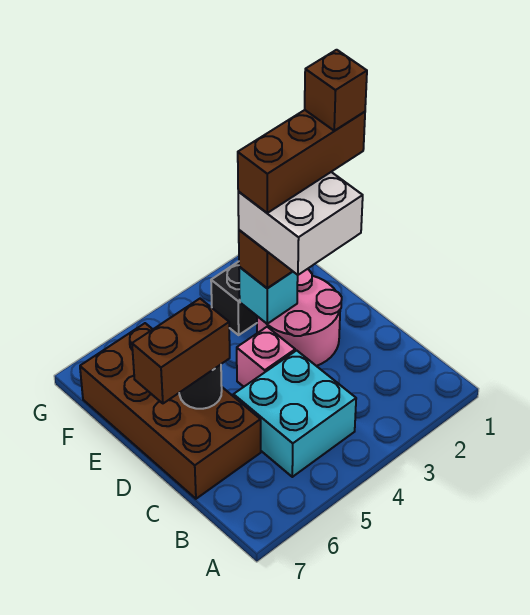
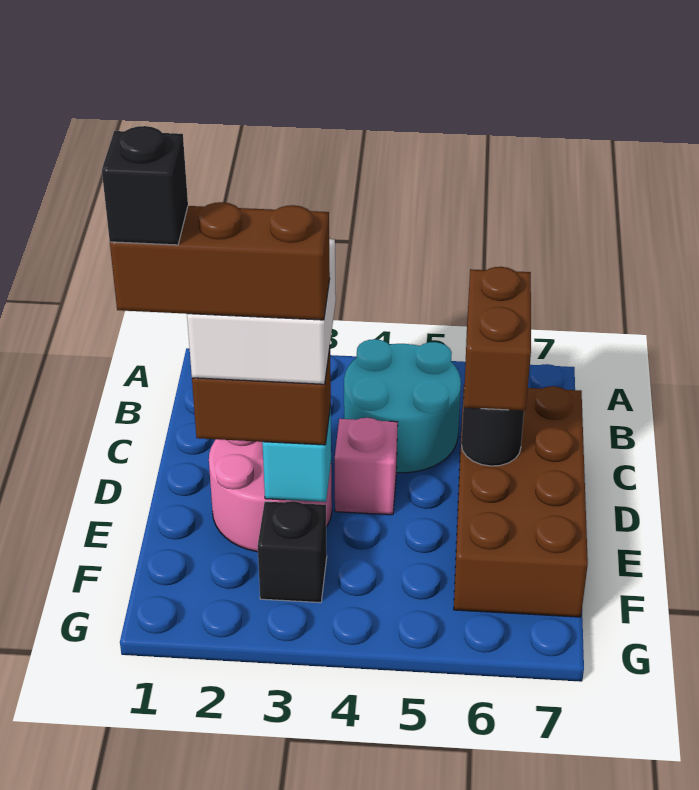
cyan 2x2 brick [233,350,356,477] -> cyan 2x2 round brick [344,339,461,473]
brown 1x2 brick [132,299,230,403] -> brown 1x2 brick turned to [464,267,531,411]
brown 1x1 brick [305,50,367,131] -> black 1x1 brick [102,126,188,245]

